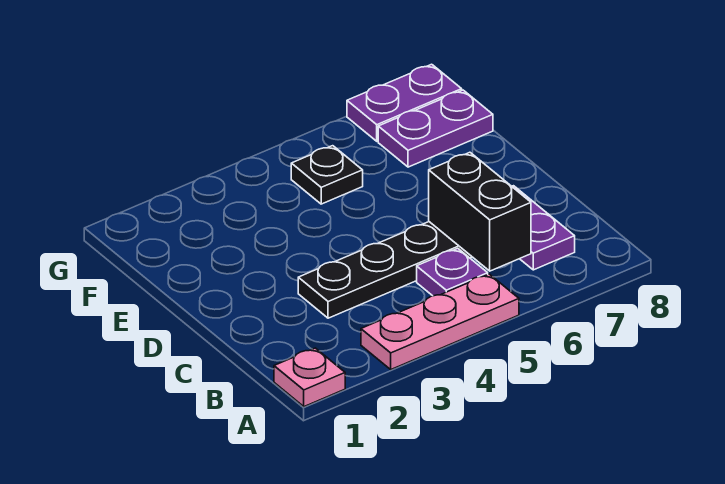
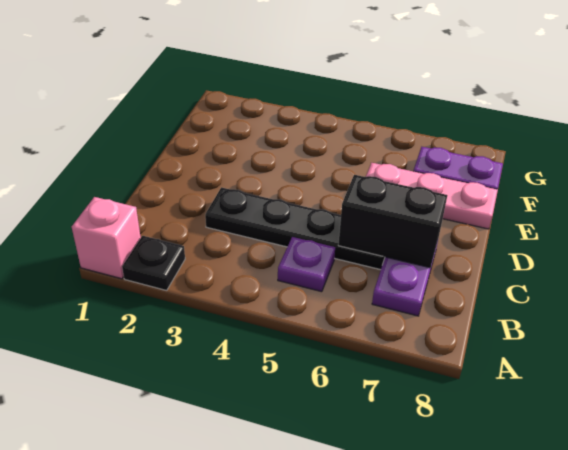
pink 1x1 plate [274,348,345,407] -> pink 1x1 brick [72,197,141,279]
pink 1x3 plate [361,274,519,369] -> pink 1x3 plate moved to [366,163,498,229]
black 1x2 brick [429,152,531,271] -> black 1x2 brick turned to [338,175,447,268]
black 1x1 plate [291,146,363,204] -> black 1x1 plate moved to [122,236,185,290]
purple 1x2 plate [347,64,462,141] -> none

